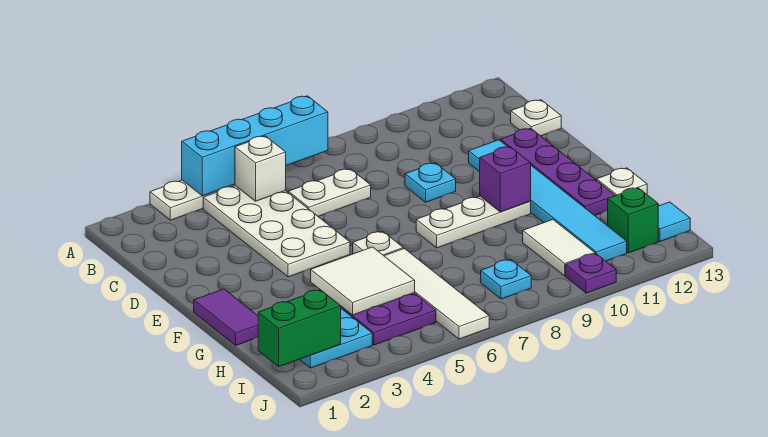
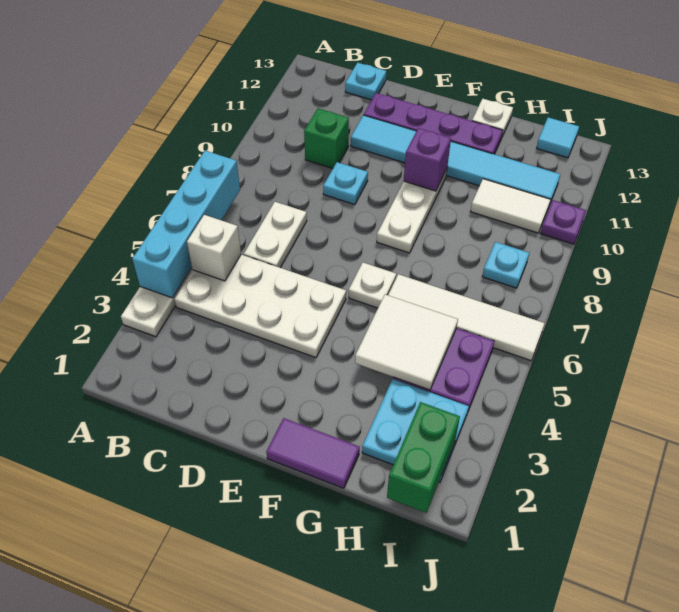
white 1x1 plate [511,100,561,136] -> cyan 1x1 plate [345,63,386,100]
green 1x1 brick [608,188,658,253] -> green 1x1 brick moved to [304,108,349,169]

